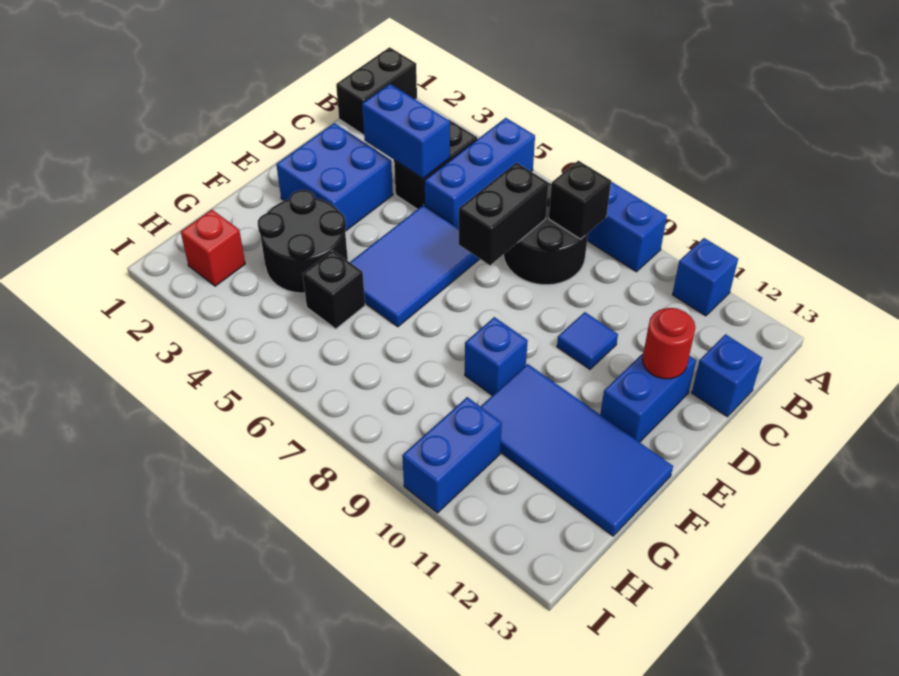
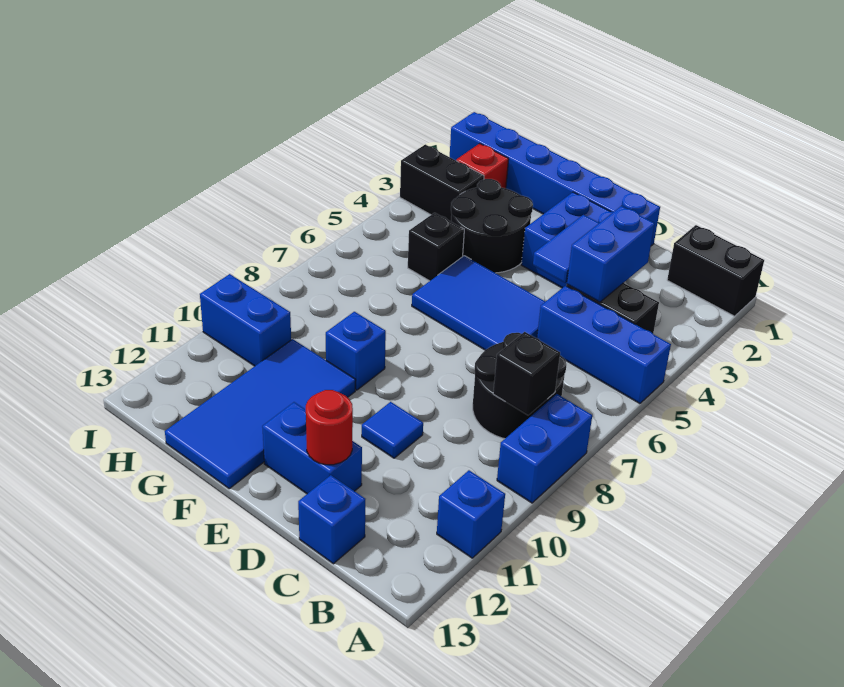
black 1x2 brick [459,163,549,265] -> black 1x2 brick moved to [400,144,484,222]
none -> blue 1x6 brick [450,112,660,246]
none -> blue 1x2 tile [533,215,599,283]

